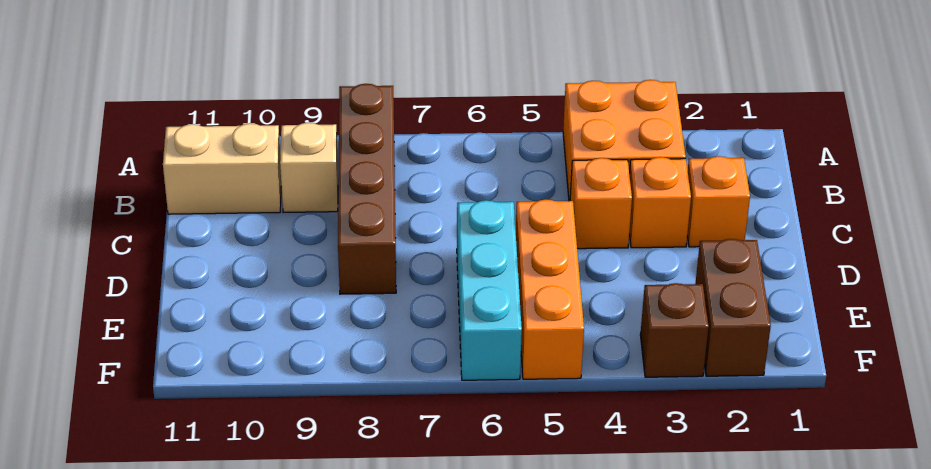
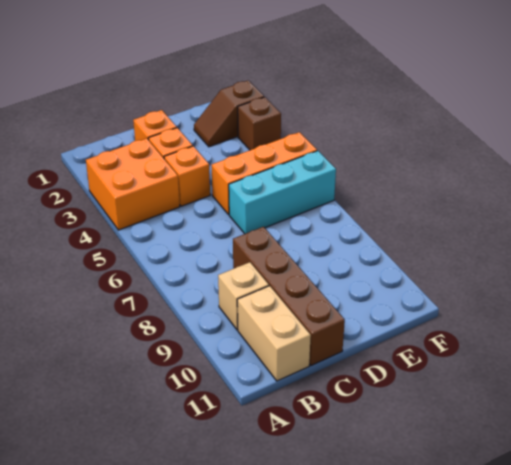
brown 1x4 brick [338,84,396,294] -> brown 1x4 brick turned to [233,227,345,365]
brown 1x2 brick [695,239,771,376] -> brown 1x2 slope [194,80,264,147]

